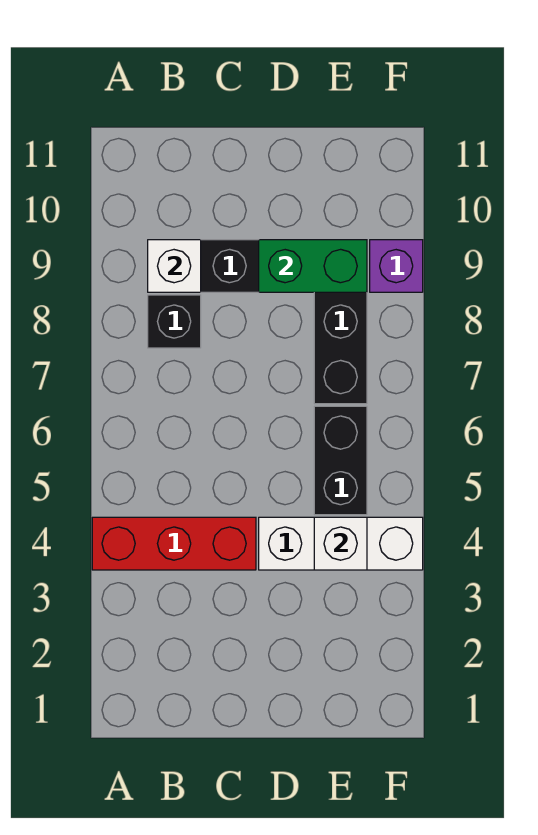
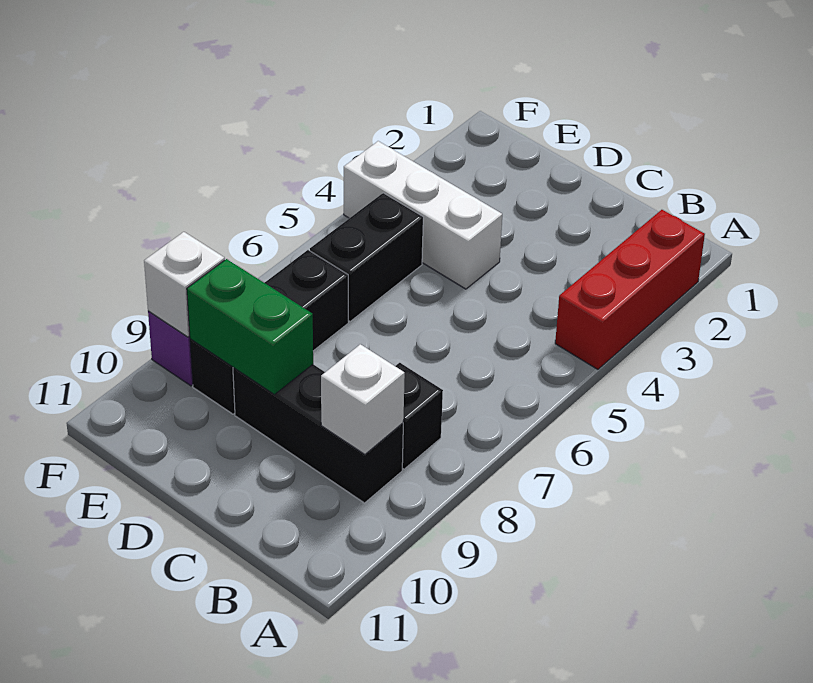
red 1x3 brick [92,517,256,570] -> red 1x3 brick turned to [555,210,705,369]
white 1x1 brick [314,517,367,570] -> white 1x1 brick moved to [144,232,225,337]

